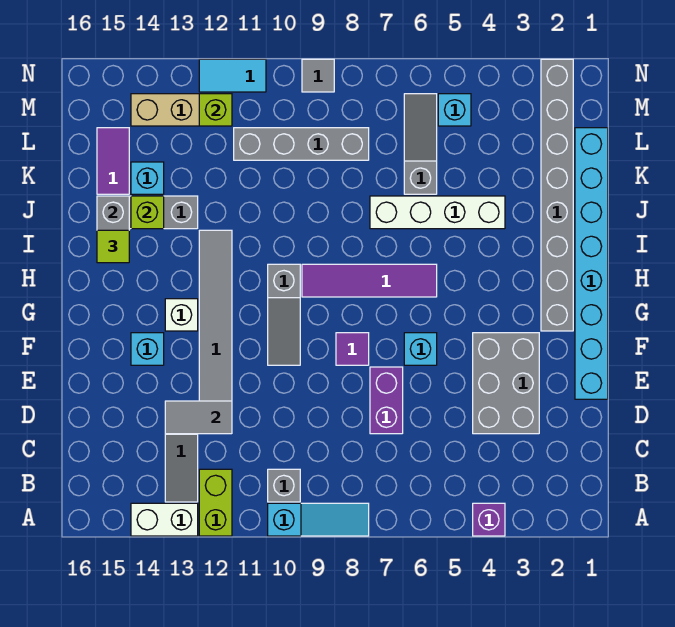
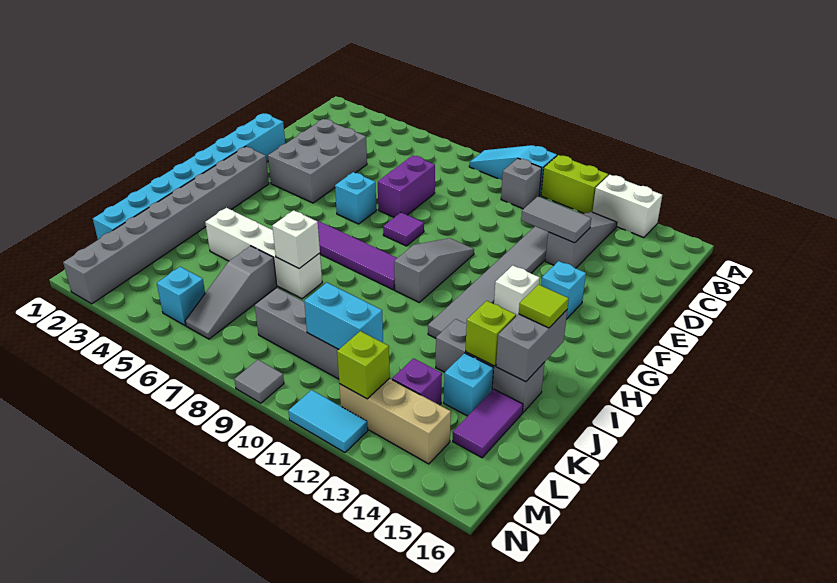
purple 1x1 brick [473,503,505,536] -> purple 1x1 brick moved to [392,358,442,405]
lime 1x2 brick [199,469,232,536] -> lime 1x2 brick turned to [541,155,608,213]
none -> white 1x1 brick [272,210,320,268]
none -> cyan 1x2 brick [304,283,383,349]

